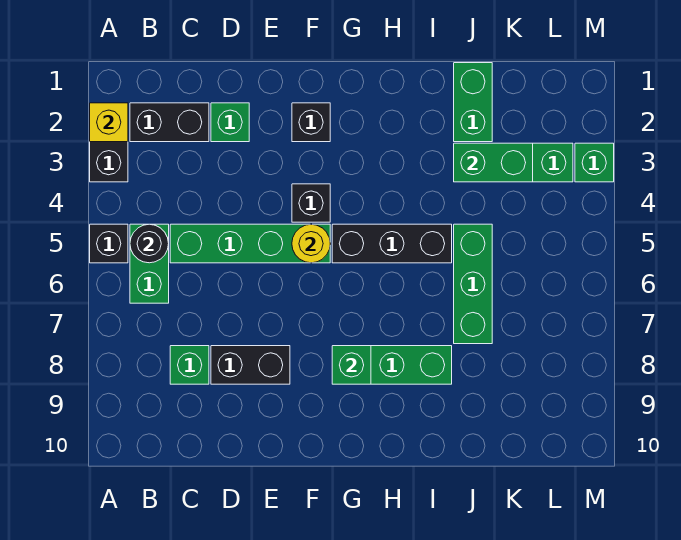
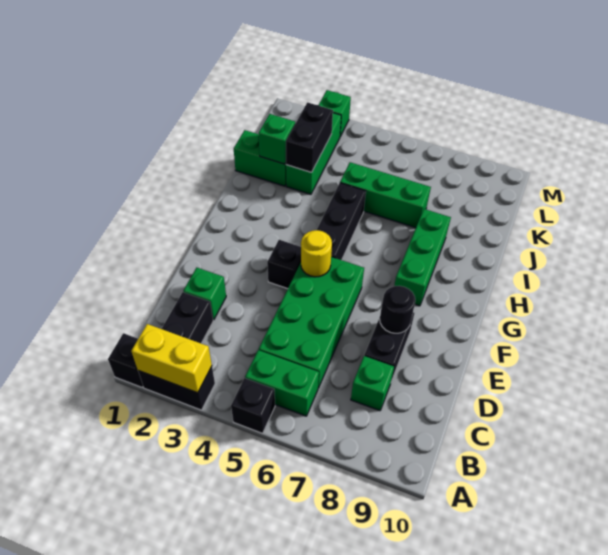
yellow 1x1 brick [90,103,128,142] -> yellow 1x2 brick [131,324,212,393]
black 1x1 round brick [130,224,169,263] -> black 1x1 round brick moved to [380,286,415,333]
green 1x4 brick [170,224,330,263] -> green 2x4 brick [259,257,364,388]
black 1x1 brick [292,103,330,142] -> black 1x1 brick moved to [108,333,143,387]
green 1x1 brick [332,346,371,384] -> green 1x1 brick moved to [258,114,295,164]
green 1x2 brick [454,143,533,182] -> black 1x2 brick [286,102,333,172]

